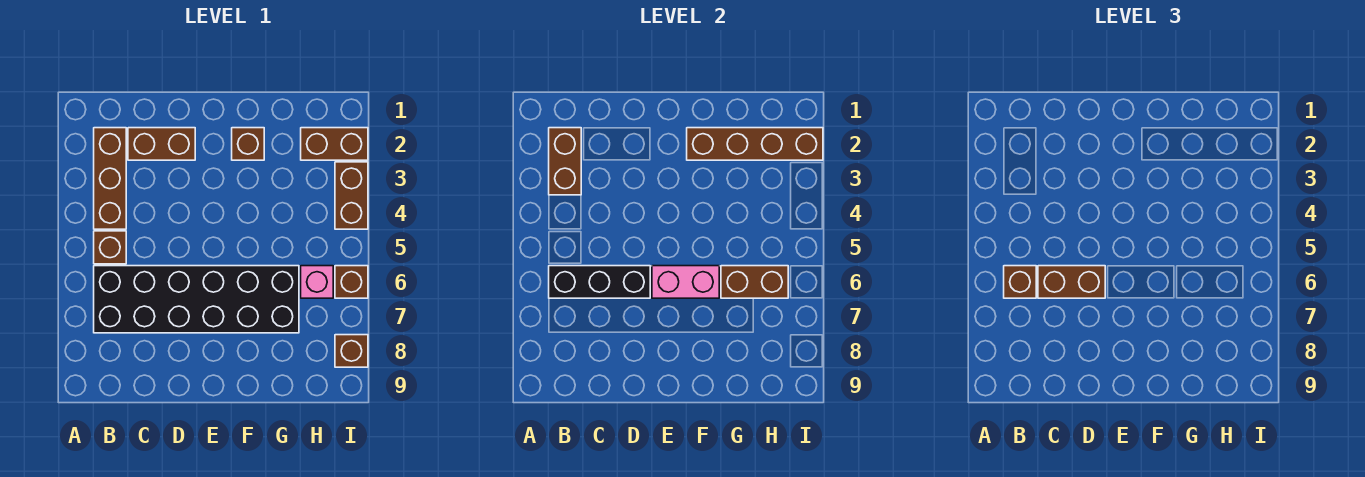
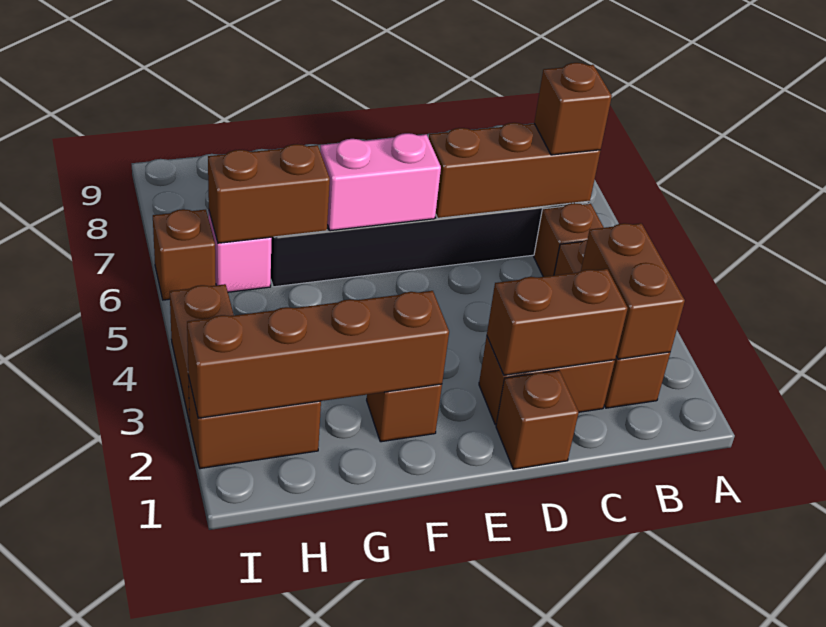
black 1x3 brick [549,266,650,298] -> brown 1x3 brick [429,123,600,218]
brown 1x2 brick [1038,266,1105,298] -> brown 1x2 brick moved to [487,269,628,375]
brown 1x1 brick [335,335,368,367] -> brown 1x1 brick moved to [496,370,579,469]

